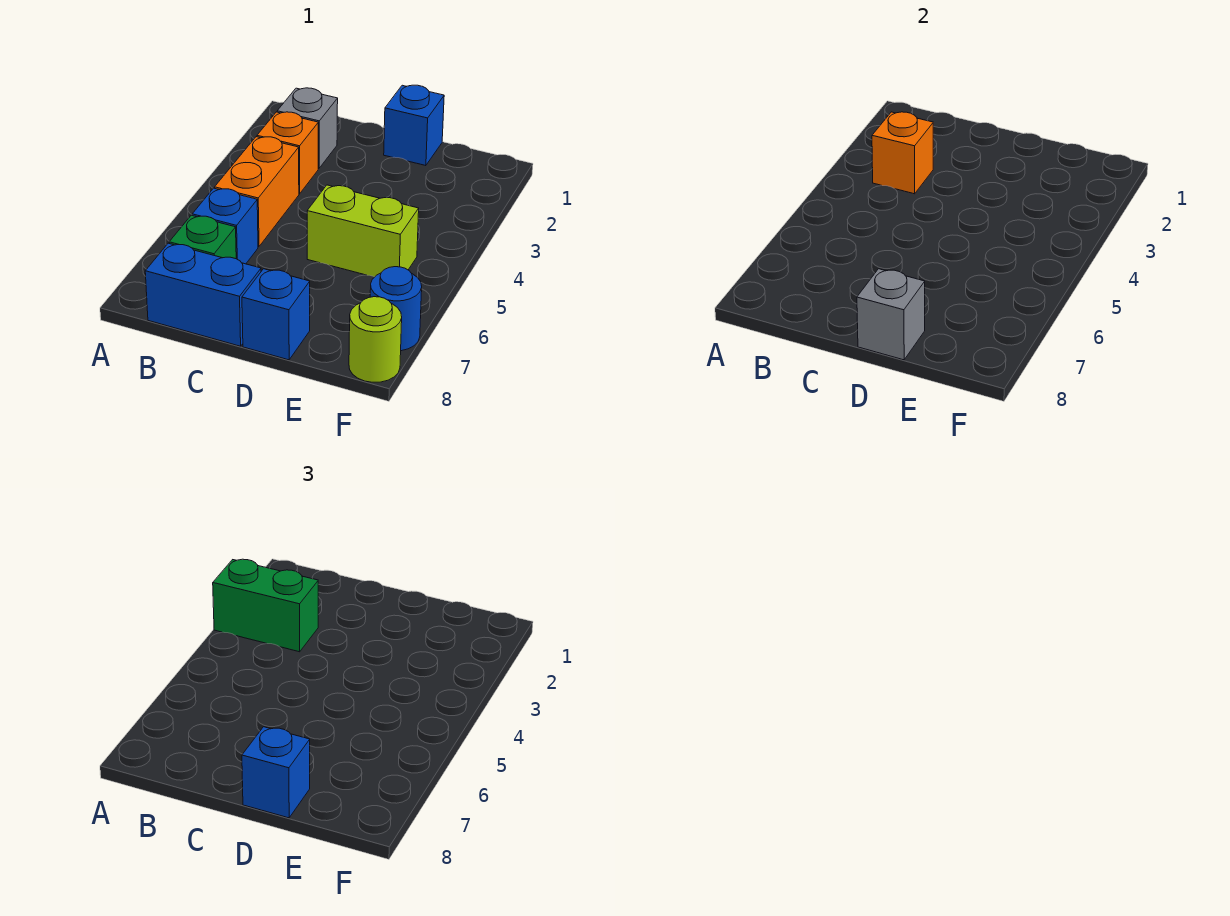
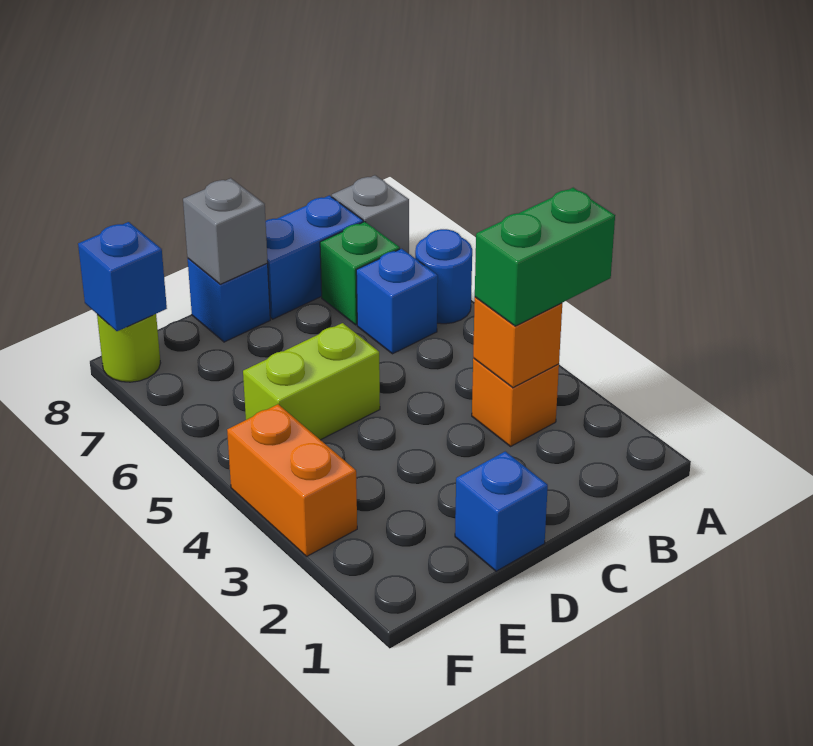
grey 1x1 brick [277,88,338,168] -> grey 1x1 brick moved to [332,175,409,254]
orange 1x2 brick [215,137,299,247] -> orange 1x2 brick moved to [227,404,357,556]
blue 1x1 brick [242,727,310,818] -> blue 1x1 brick moved to [78,222,167,331]
blue 1x1 round brick [370,267,422,351] -> blue 1x1 round brick moved to [415,229,472,324]

